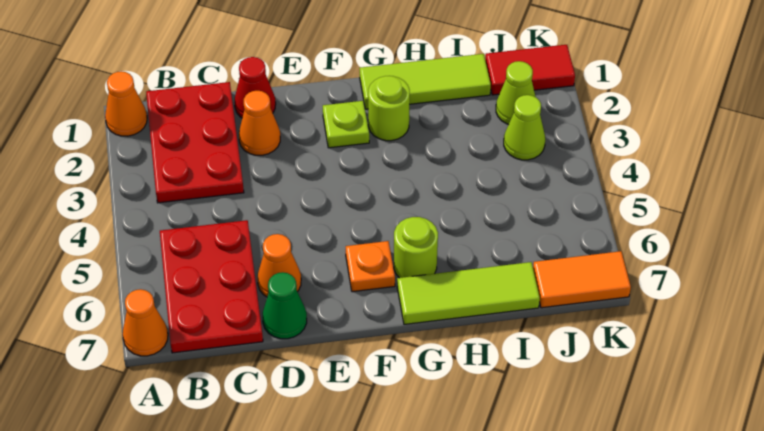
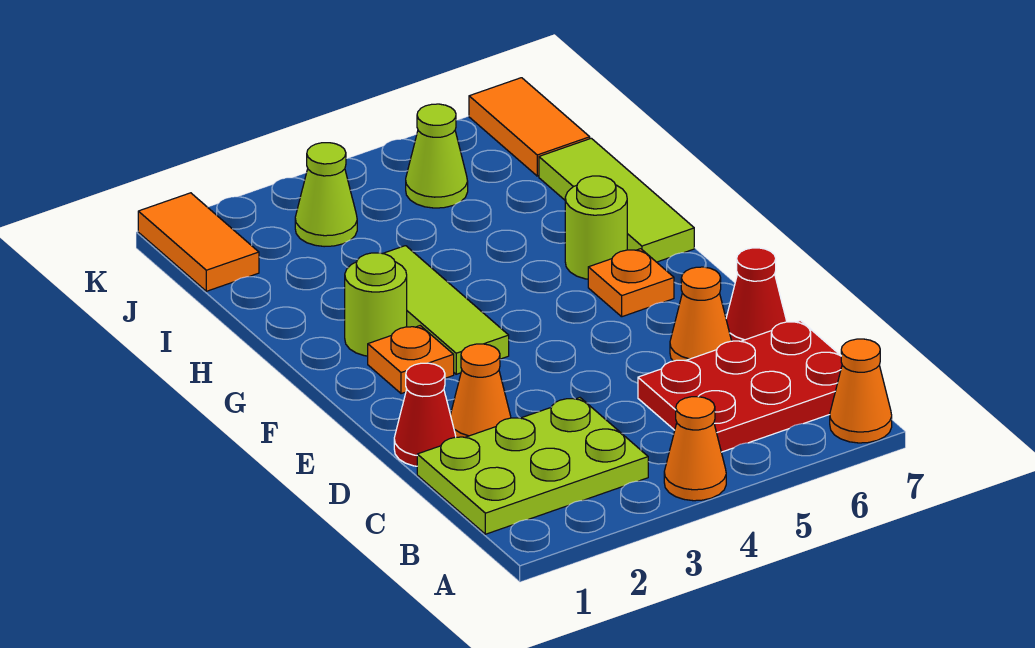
orange 1x1 cone [105,71,147,136] -> orange 1x1 cone moved to [664,397,726,501]
red 2x3 plate [146,82,244,203] -> lime 2x3 plate [417,398,648,534]
green 1x1 cone [262,272,307,339] -> red 1x1 cone [726,248,787,341]
lime 1x1 plate [323,101,369,148] -> orange 1x1 plate [368,326,454,394]
lime 1x3 tile [360,54,491,109] -> lime 1x3 tile moved to [383,246,509,374]
red 1x2 tile [485,45,575,95] -> orange 1x2 tile [138,193,259,291]
lime 1x1 cone [496,61,536,125] -> lime 1x1 cone moved to [406,104,468,208]

